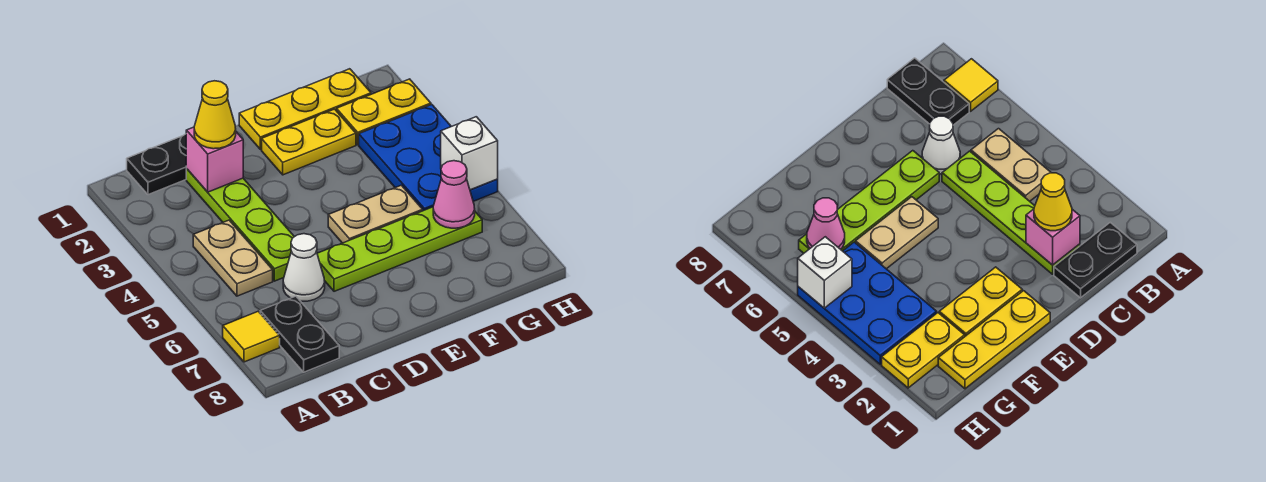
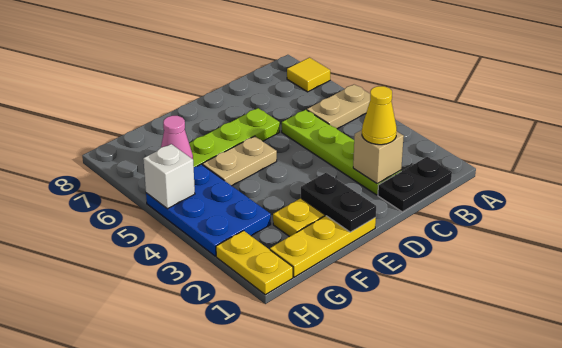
tan 1x2 plate [193,220,273,296] -> tan 1x2 plate turned to [307,84,370,129]
black 1x2 plate [260,296,339,372] -> black 1x2 plate moved to [301,173,376,232]
pink 1x1 brick [186,127,243,192] -> tan 1x1 brick [353,130,404,184]
white 1x1 cone [283,234,325,301] -> none
yellow 1x2 plate [337,79,431,145] -> yellow 1x2 plate turned to [216,231,293,295]

